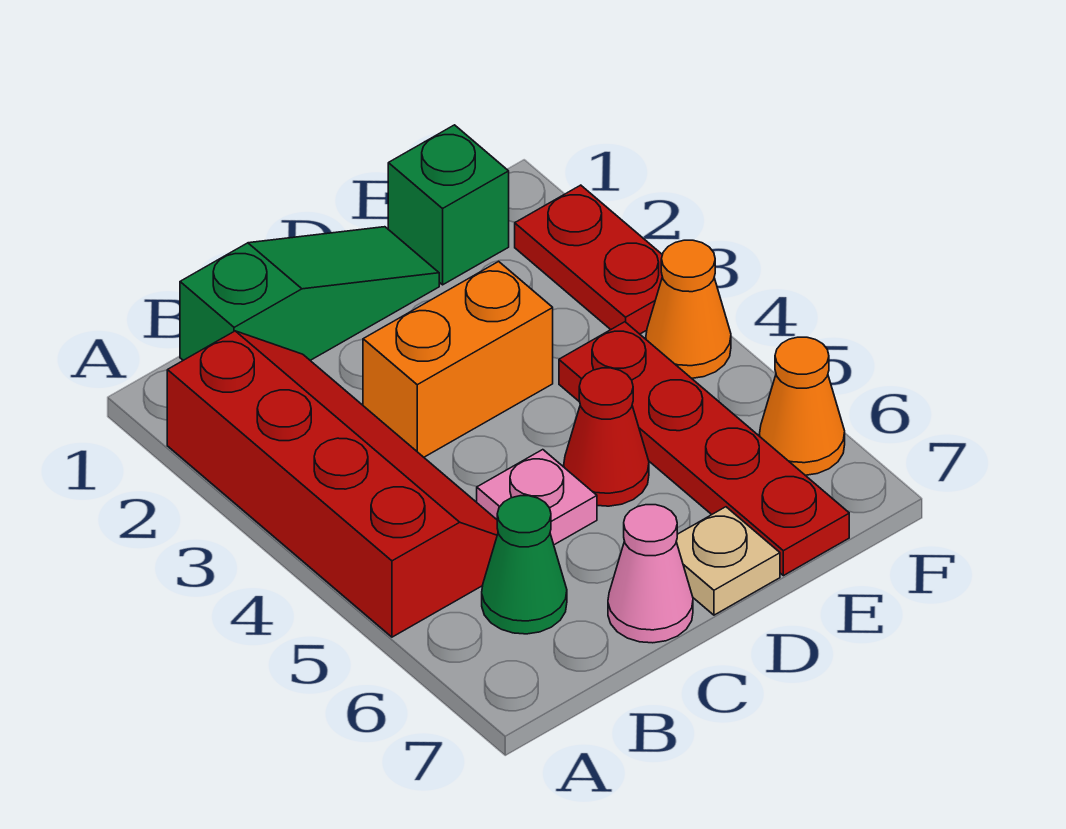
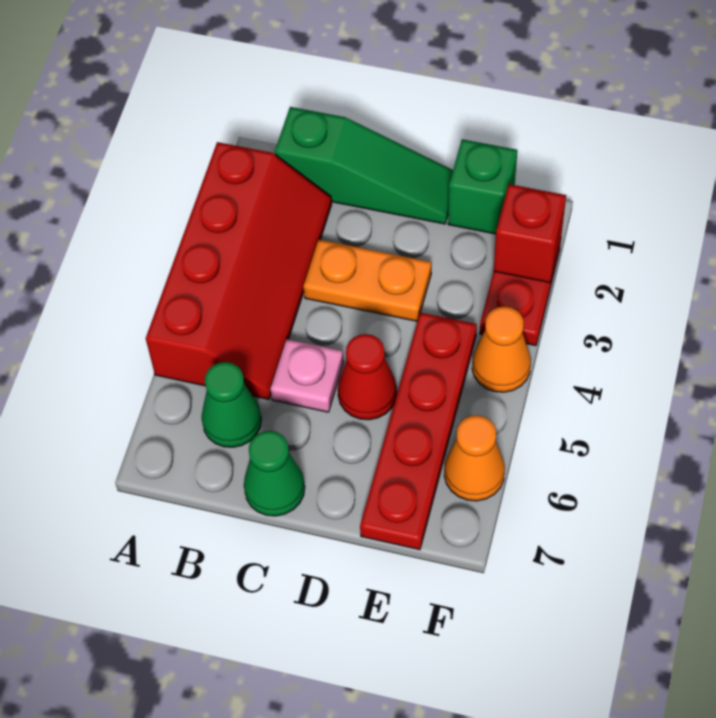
orange 1x2 brick [363,261,553,457] -> orange 1x2 plate [303,240,431,321]
pink 1x1 cone [608,505,693,643] -> green 1x1 cone [244,431,305,516]
tan 1x1 plate [676,507,780,615] -> none
none -> red 1x1 brick [494,184,566,283]

